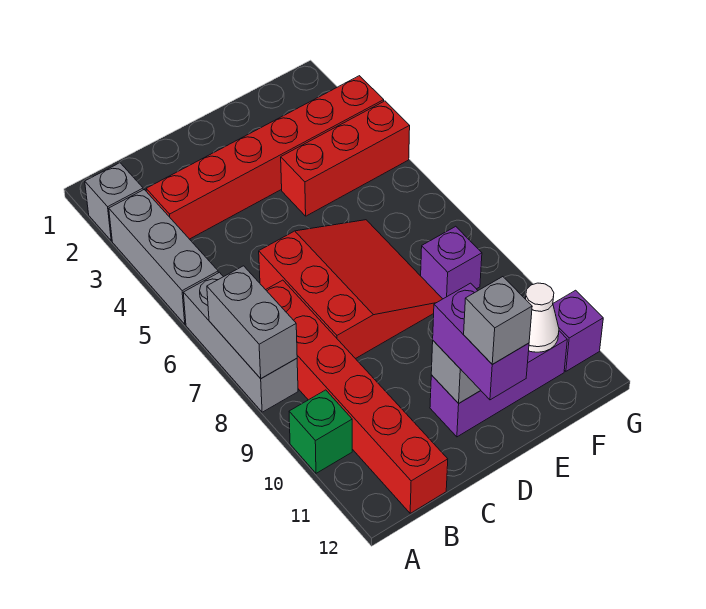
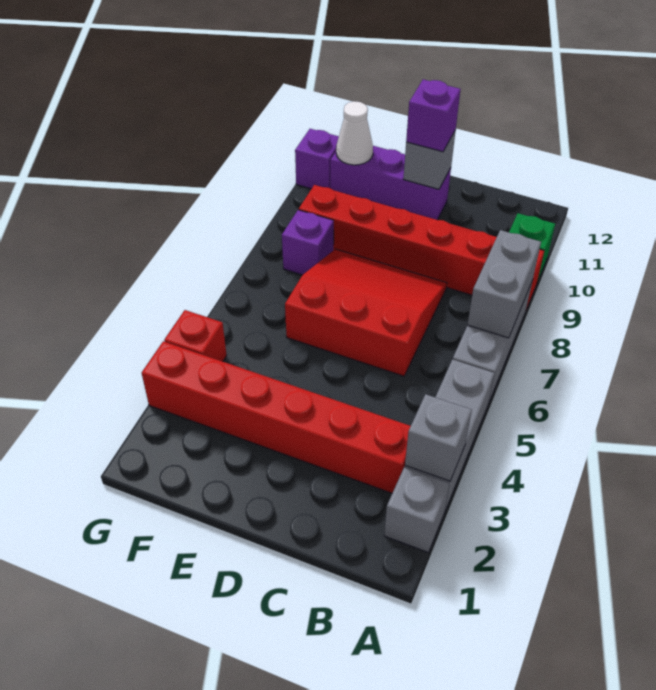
red 1x6 brick [266,280,448,513] -> red 1x6 brick turned to [299,185,544,309]
red 3x3 slope [259,220,442,359] -> red 3x3 slope turned to [285,249,447,376]
purple 1x2 brick [433,283,529,400] -> purple 1x1 brick [406,79,461,152]
grey 1x1 brick [464,277,532,364] -> grey 1x1 brick moved to [405,394,472,481]
red 1x3 brick [281,101,410,216] -> red 1x1 brick [164,310,227,362]

